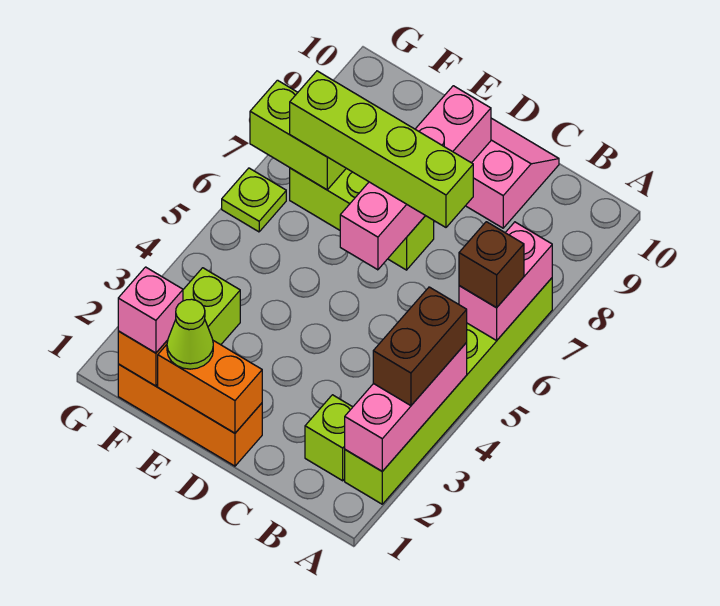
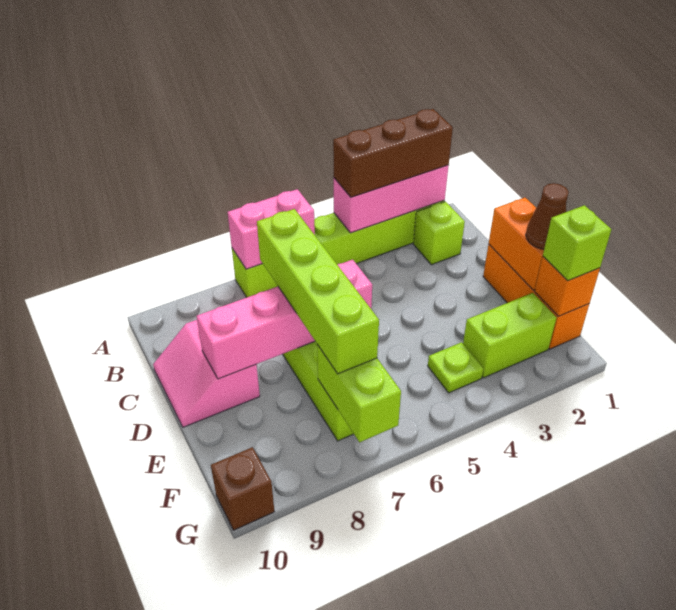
brown 1x2 brick [373,287,467,406] -> brown 1x3 brick [333,109,453,197]
brown 1x1 brick [459,222,524,308] -> brown 1x1 brick moved to [211,447,274,530]
lime 1x1 cone [167,299,213,369] -> brown 1x1 cone [526,183,569,249]
pink 1x1 brick [118,267,183,353] -> lime 1x1 brick [543,205,611,281]
lime 1x1 plate [222,168,286,232] -> lime 1x1 plate moved to [428,342,483,393]

